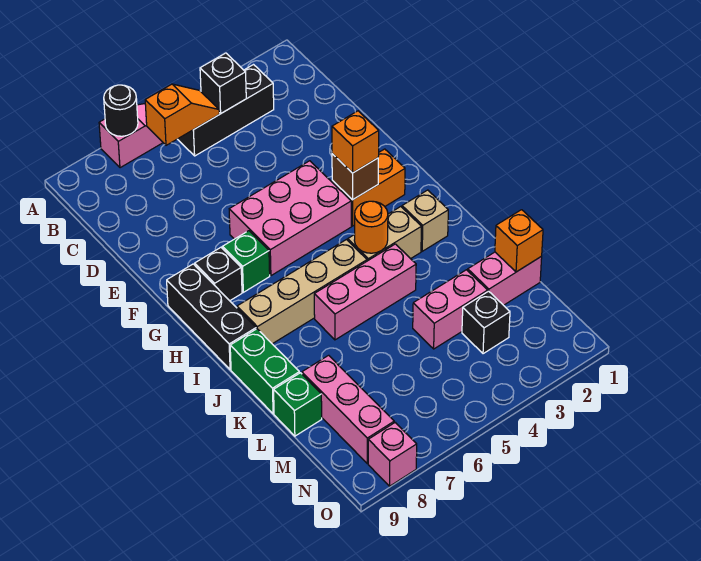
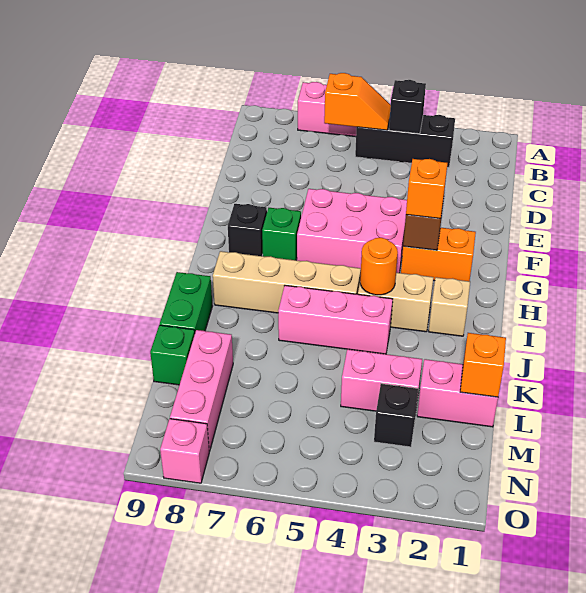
black 1x1 round brick [104,85,138,136] -> none
black 1x3 brick [167,264,256,370] -> none

